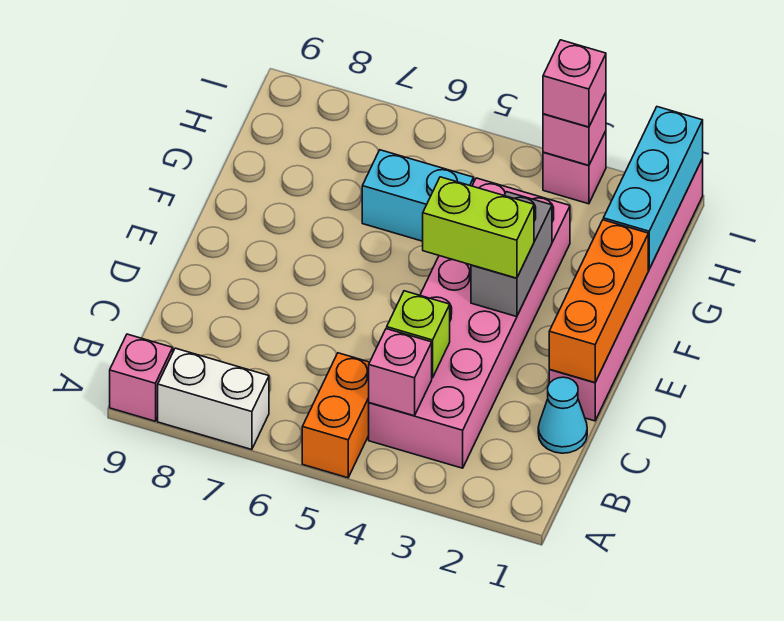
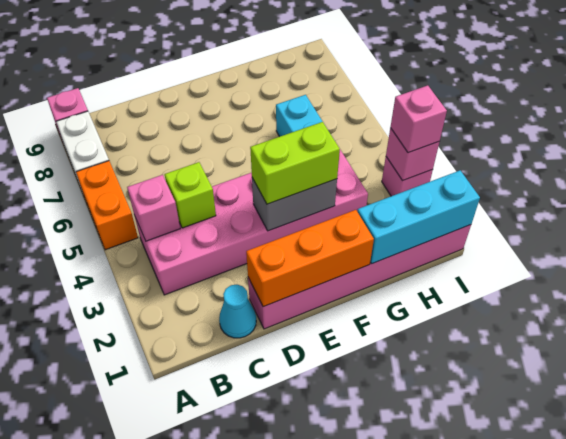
orange 1x2 brick [302,353,370,478] -> orange 1x2 brick turned to [76,161,138,250]
lime 1x2 brick [423,177,534,278] -> lime 1x2 brick turned to [250,122,340,204]

